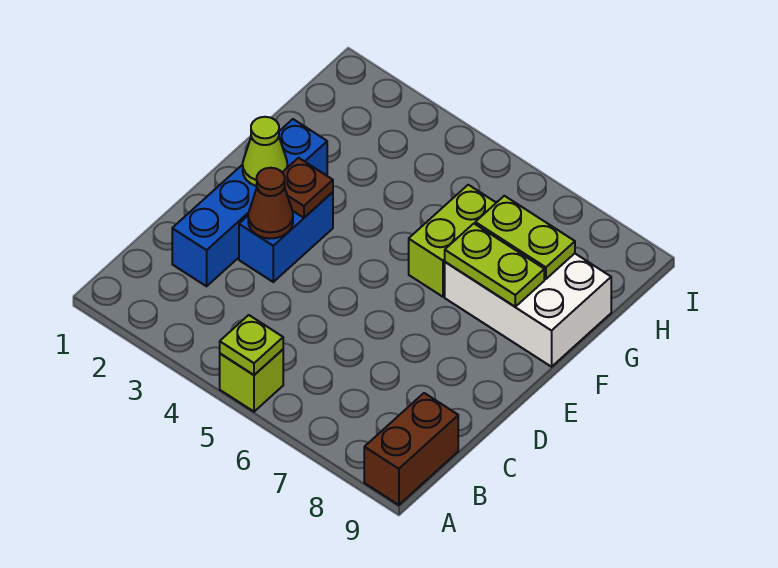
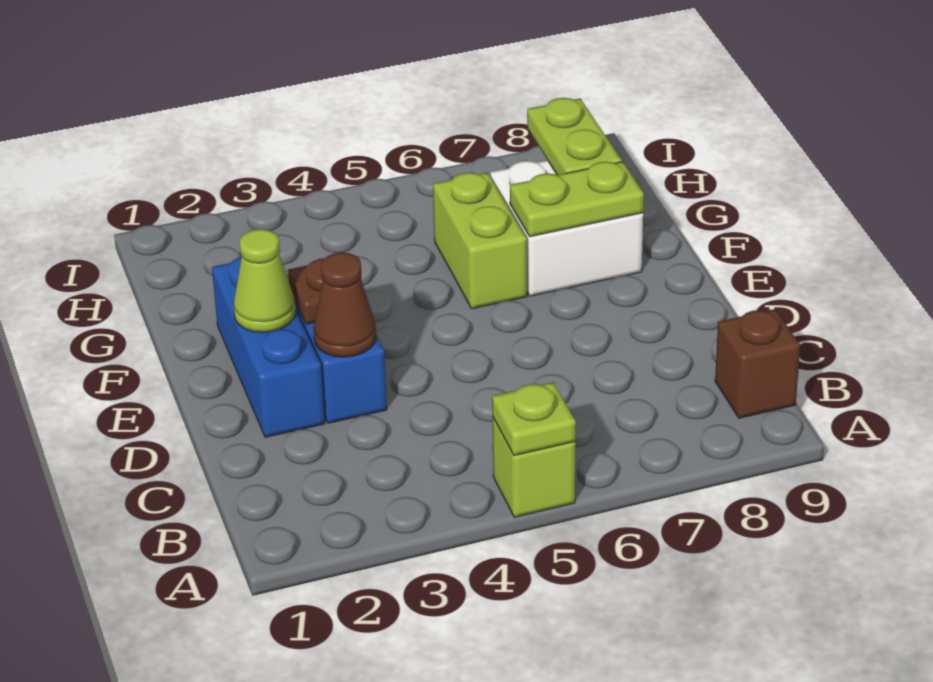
brown 1x2 brick [364,393,458,505] -> brown 1x1 brick [715,309,800,418]
blue 1x4 brick [172,119,327,286] -> blue 1x3 brick [212,257,325,437]
white 2x3 brick [445,254,611,367] -> white 2x2 brick [490,160,643,296]
lime 1x2 plate [475,196,575,279] -> lime 1x2 plate turned to [527,98,622,175]

